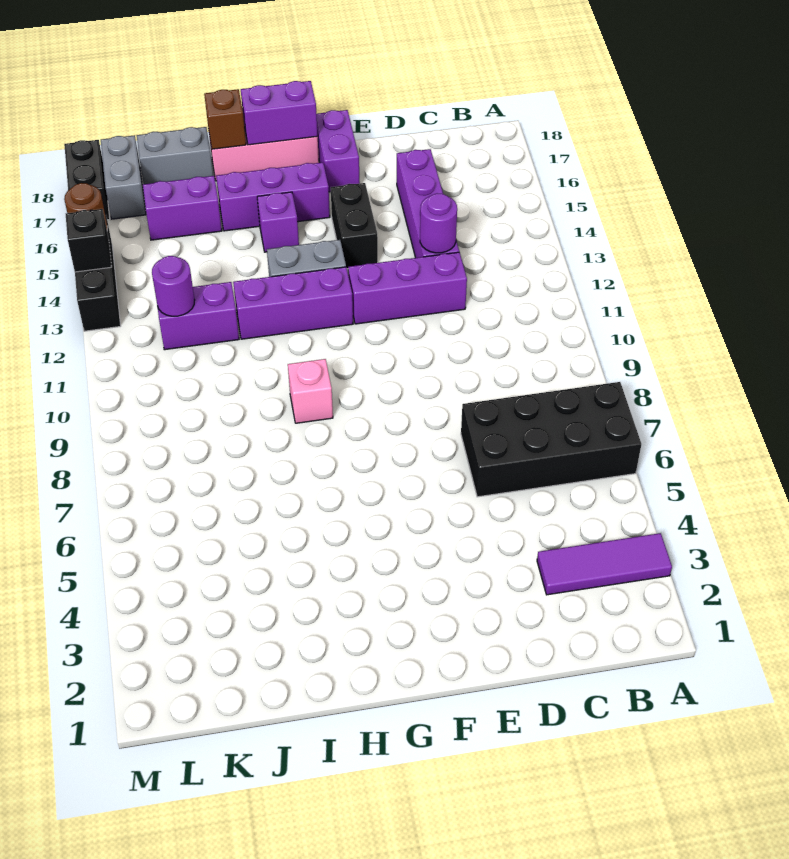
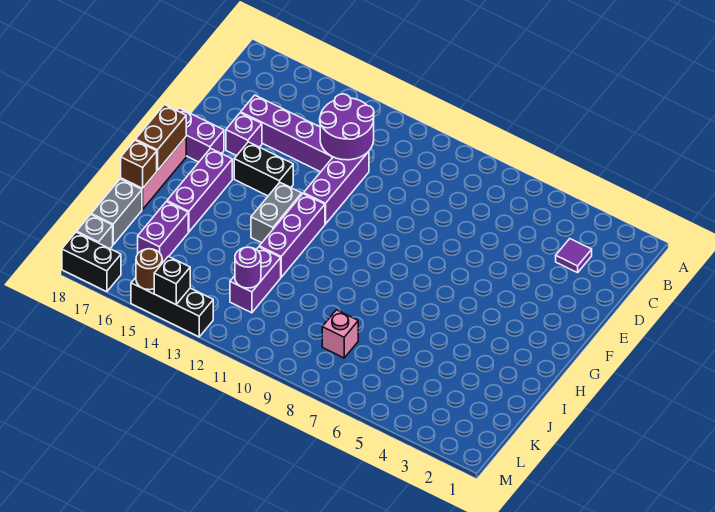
purple 1x3 tile [537,533,672,595] -> purple 1x1 tile [556,239,592,273]
black 2x4 brick [461,382,641,497] -> none
purple 1x1 round brick [420,193,457,253] -> purple 2x2 round brick [320,94,374,160]
purple 1x2 brick [241,81,318,145] -> brown 1x2 brick [136,105,186,171]
pink 1x1 brick [288,359,333,423] -> pink 1x1 brick moved to [322,310,358,358]
purple 1x1 brick [257,192,299,252] -> purple 1x1 brick moved to [226,113,262,156]
grey 1x2 brick [101,135,146,219] -> grey 1x1 brick [77,215,113,249]

